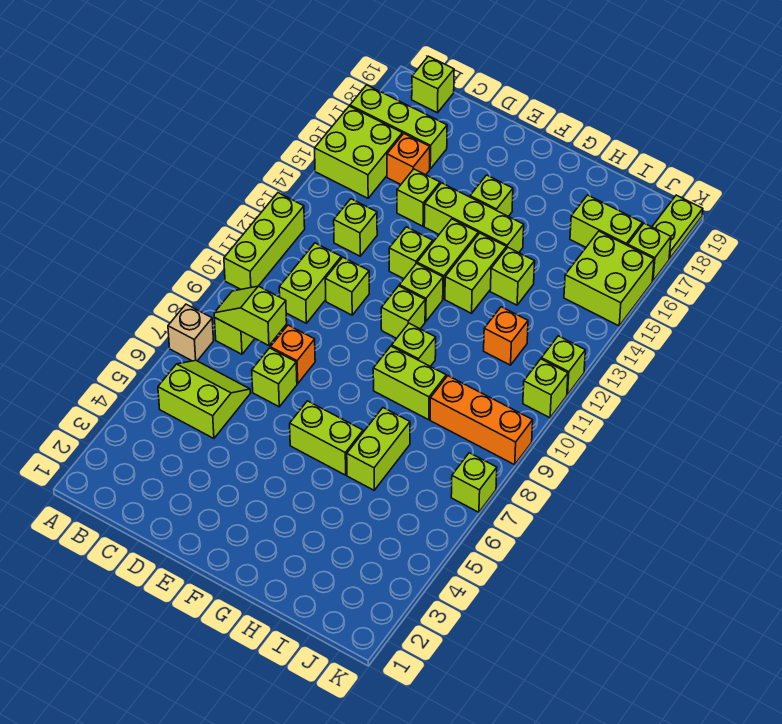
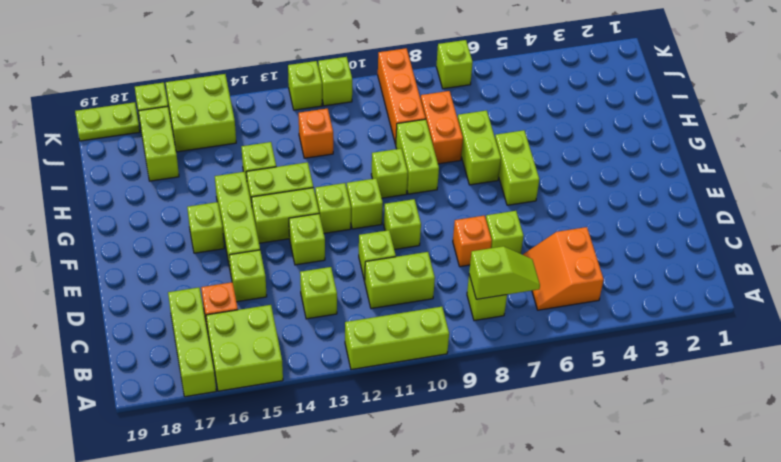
tan 1x1 brick [168,304,214,361] -> none
lime 2x2 slope [158,360,250,438] -> orange 2x2 slope [523,227,604,310]
lime 1x2 slope [214,286,287,346] -> lime 1x2 slope turned to [469,246,540,299]
lime 1x1 brick [412,56,454,113] -> lime 1x1 brick moved to [384,199,421,250]
lime 1x2 brick [347,408,410,490] -> lime 1x2 brick turned to [458,110,501,185]
none -> orange 1x2 brick [421,91,463,164]

